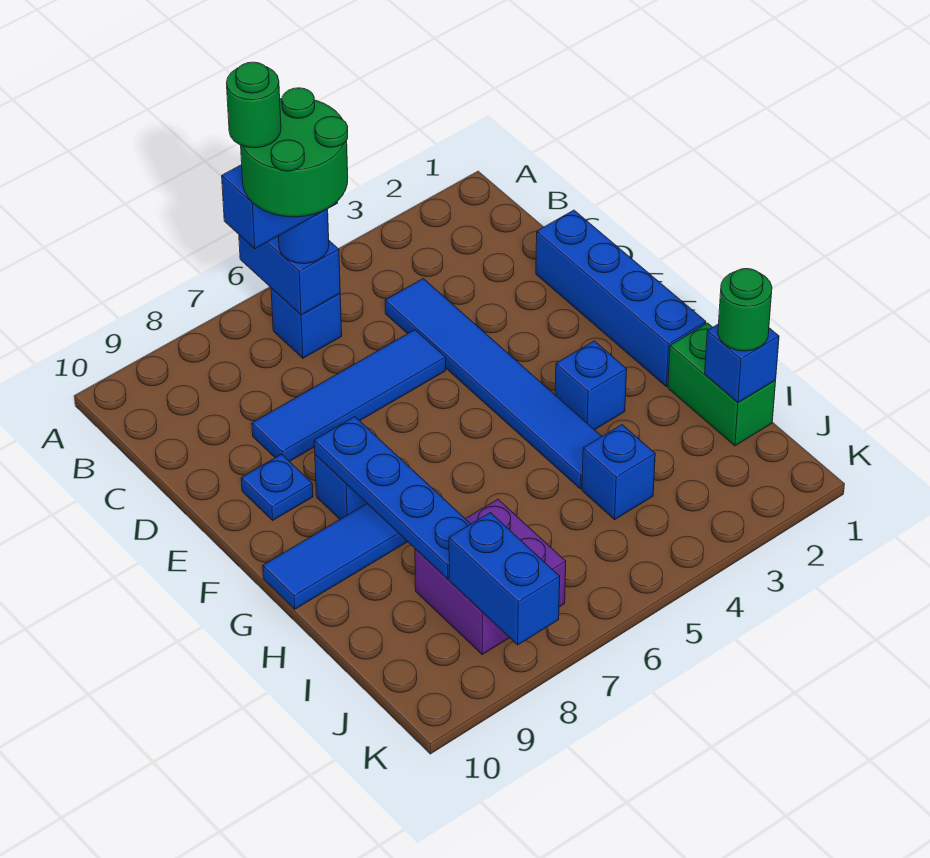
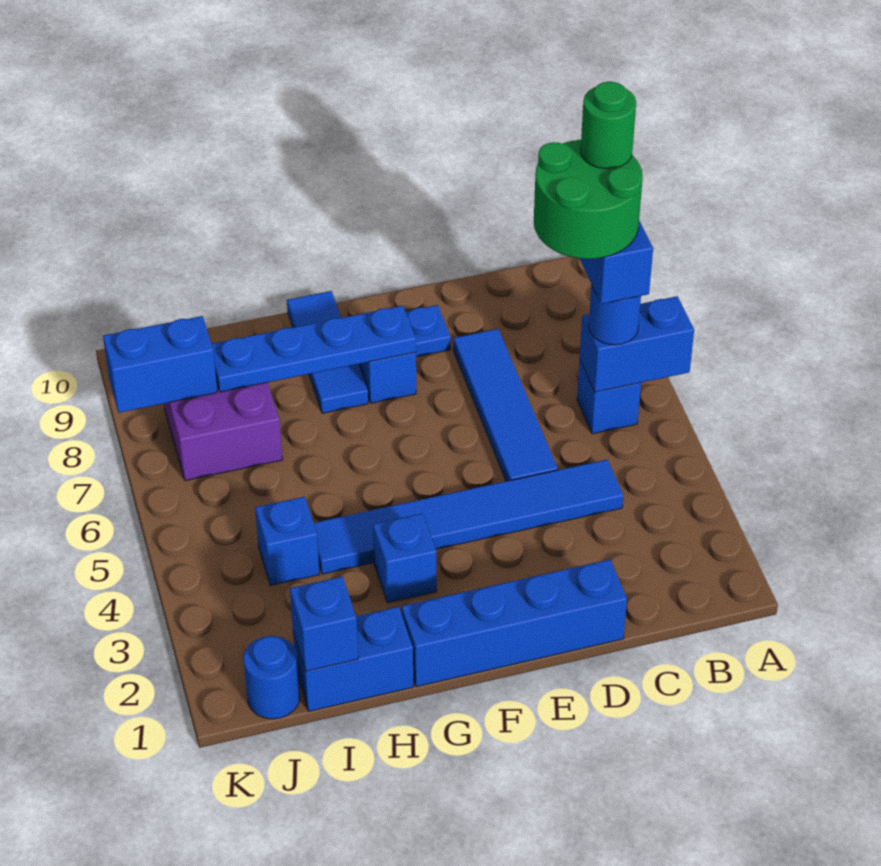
green 1x2 brick [668,323,776,446] -> blue 1x2 brick [293,607,413,711]
green 1x1 round brick [718,269,772,351] -> none
none -> blue 1x1 round brick [243,636,300,719]

